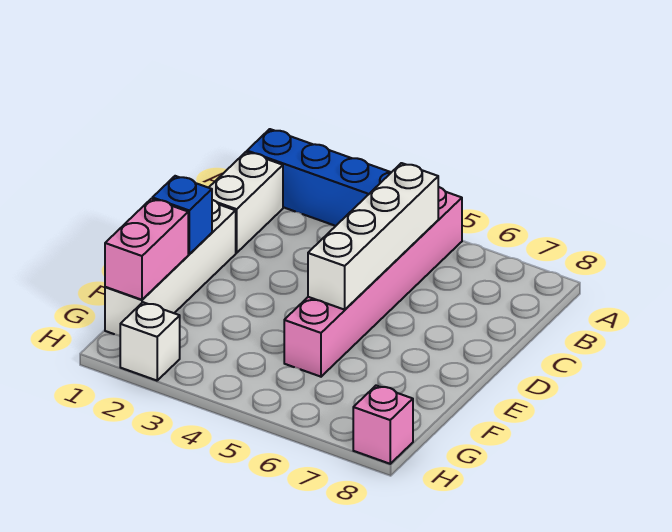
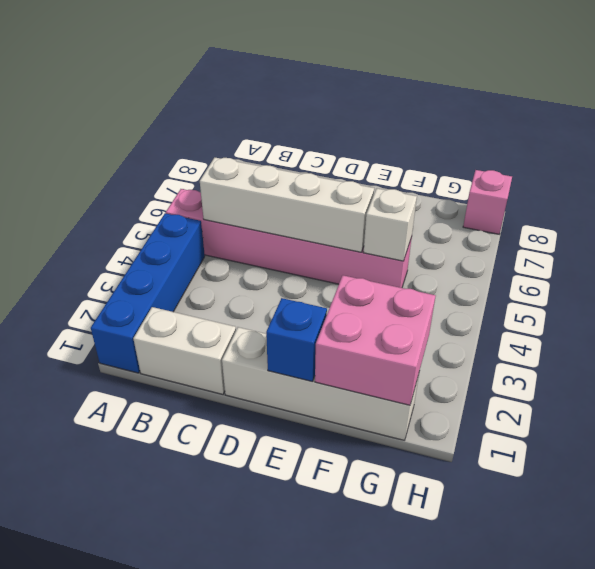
pink 1x2 brick [105,199,188,300] -> pink 2x2 brick [315,275,435,405]
white 1x1 brick [120,302,180,381] -> white 1x1 brick moved to [363,188,417,261]

